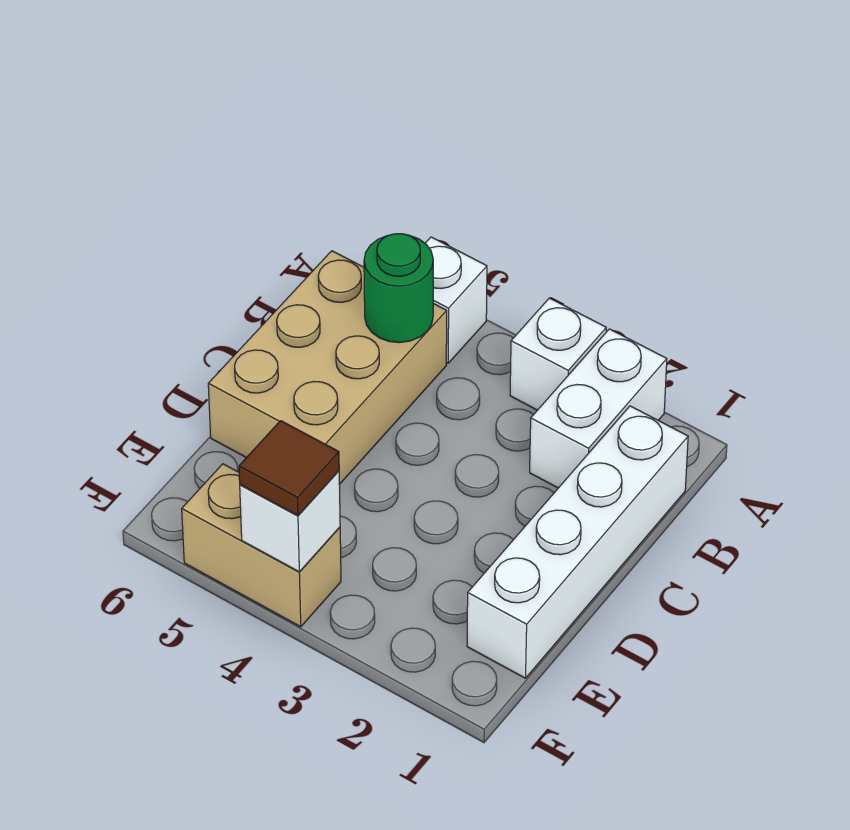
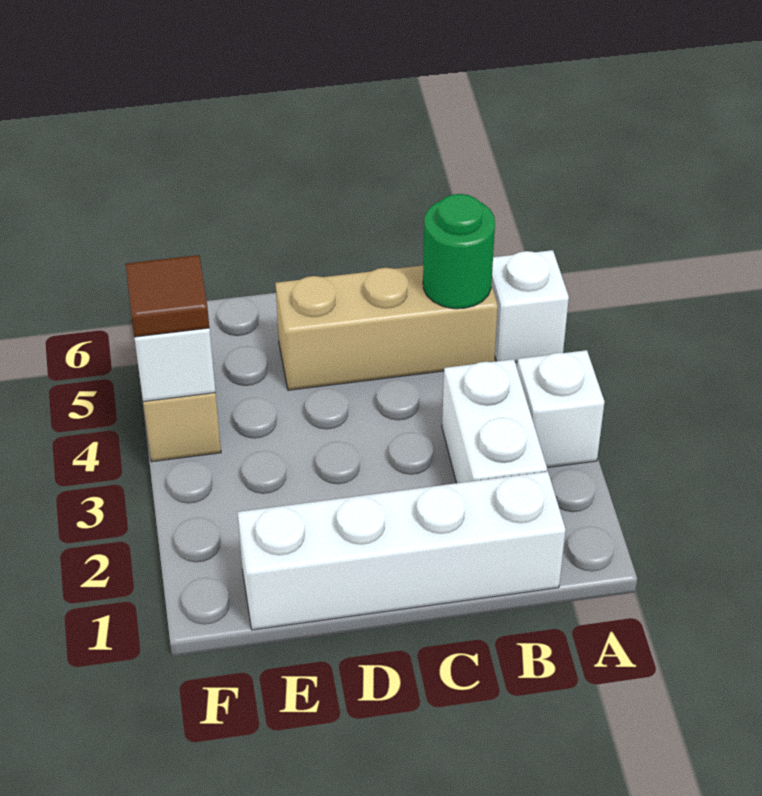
white 1x2 brick [530,329,667,488] -> white 1x2 brick turned to [442,359,547,483]
tan 2x3 brick [208,251,447,484] -> tan 1x3 brick [276,265,498,390]

